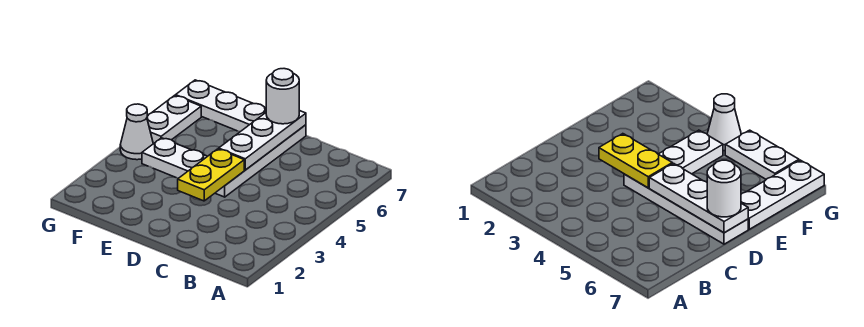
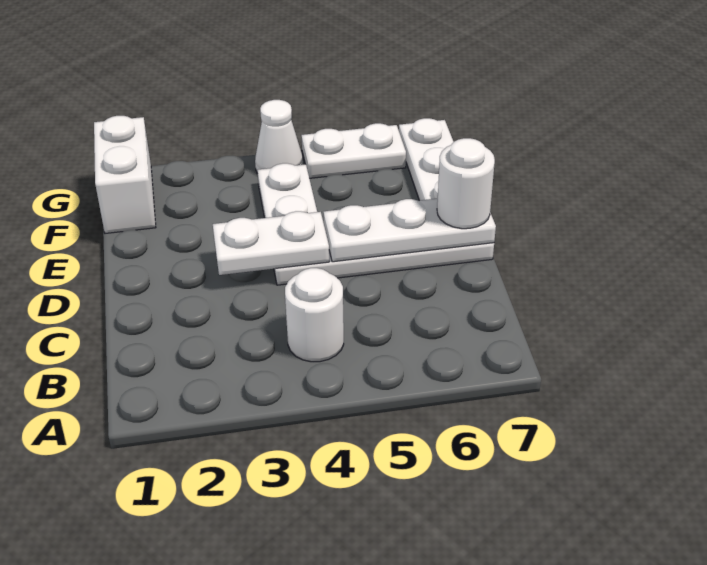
none -> white 1x1 round brick [285,268,344,362]
yellow 1x2 plate [178,149,244,201] -> white 1x2 plate [213,211,329,275]
none -> white 1x2 brick [94,116,156,233]

